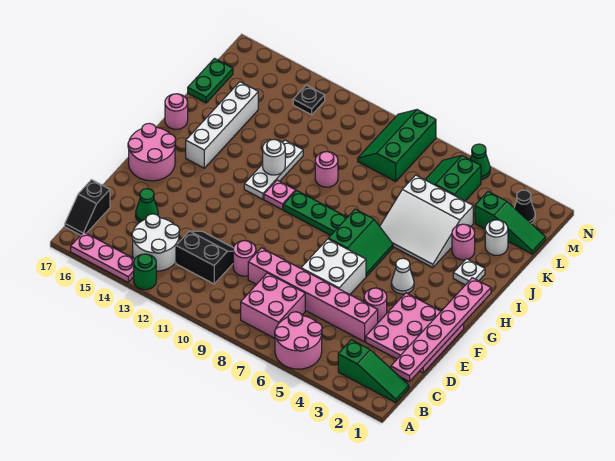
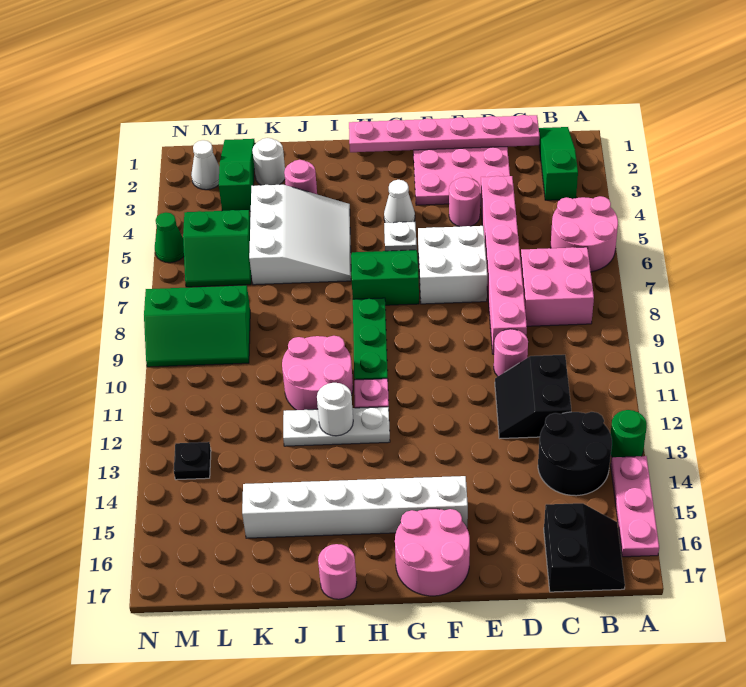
white 2x2 round brick [132,214,179,271] -> black 2x2 round brick [538,412,612,496]
black 1x2 slope [65,180,110,235] -> black 2x2 slope [544,503,625,592]
green 1x1 cone [136,189,158,222] -> none
white 1x4 brick [186,82,258,168] -> white 1x6 brick [242,476,468,538]
white 1x1 plate [453,259,485,285] -> white 1x1 plate moved to [384,222,417,251]
pink 1x1 round brick [315,152,338,187] -> pink 2x2 round brick [282,336,353,410]
green 1x2 plate [188,59,233,103] -> none
black 1x1 cone [514,190,535,223] -> white 1x1 cone [191,140,219,190]

